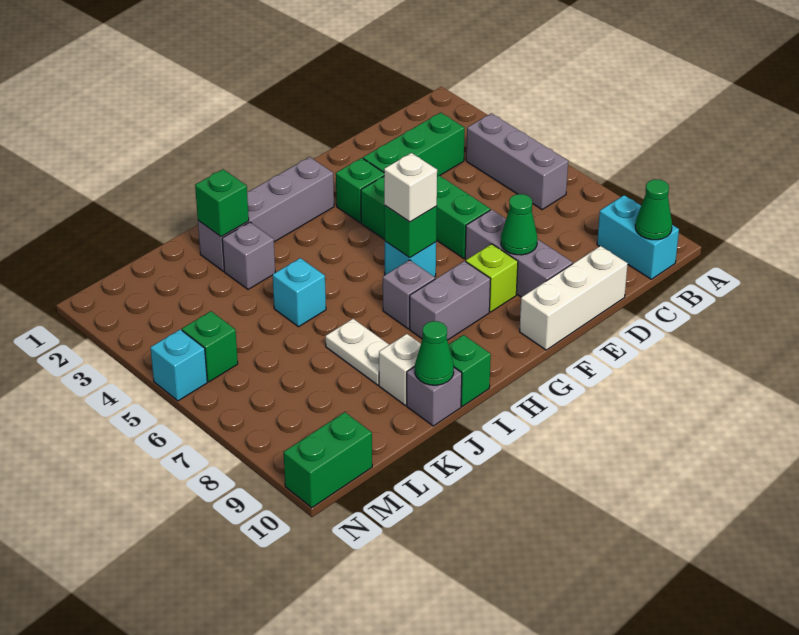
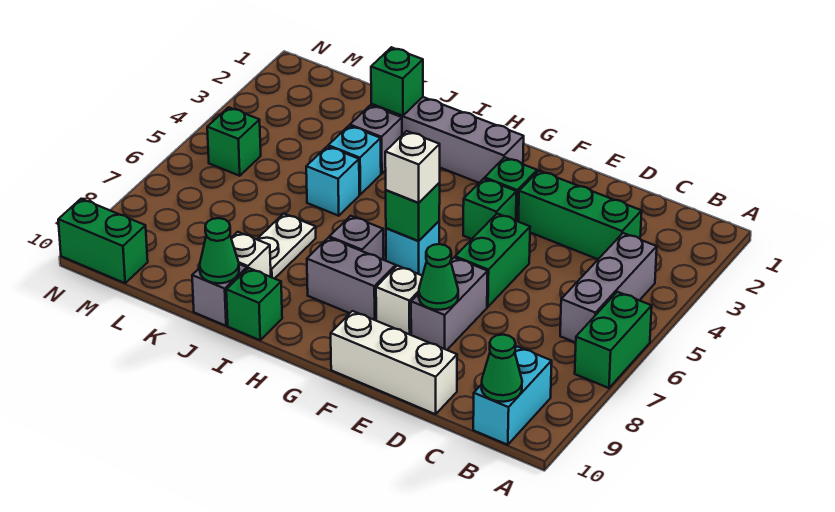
none -> green 1x2 brick [575,292,652,388]
grey 1x3 brick [465,210,573,297] -> grey 1x2 brick [411,257,488,350]
lime 1x1 brick [466,244,518,312] -> white 1x1 brick [376,266,422,335]
cyan 1x1 brick [150,330,207,401] -> cyan 1x1 brick moved to [328,126,381,194]

